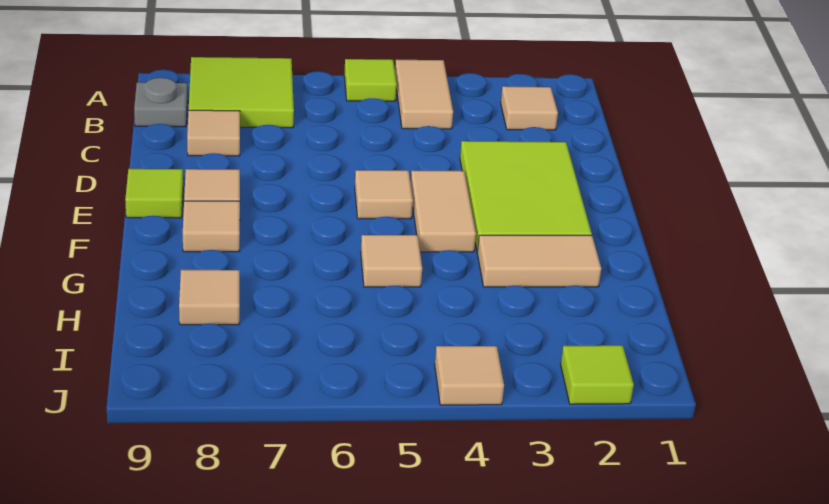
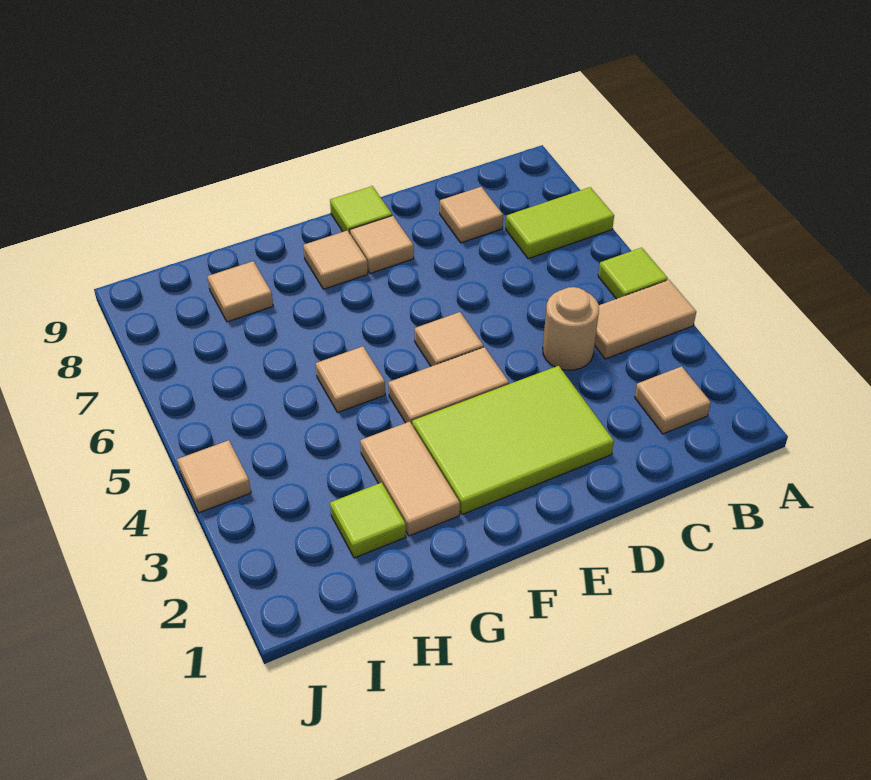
lime 2x2 tile [189,57,294,128] -> lime 1x2 tile [506,187,614,259]
grey 1x1 plate [134,78,188,127] -> none
none -> tan 1x1 round brick [543,287,599,370]
lime 1x1 tile [561,345,634,404] -> lime 1x1 tile moved to [330,482,406,558]

